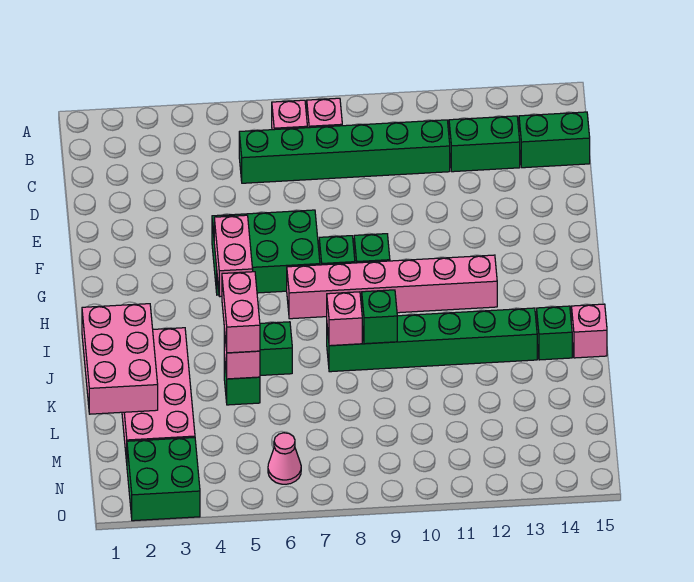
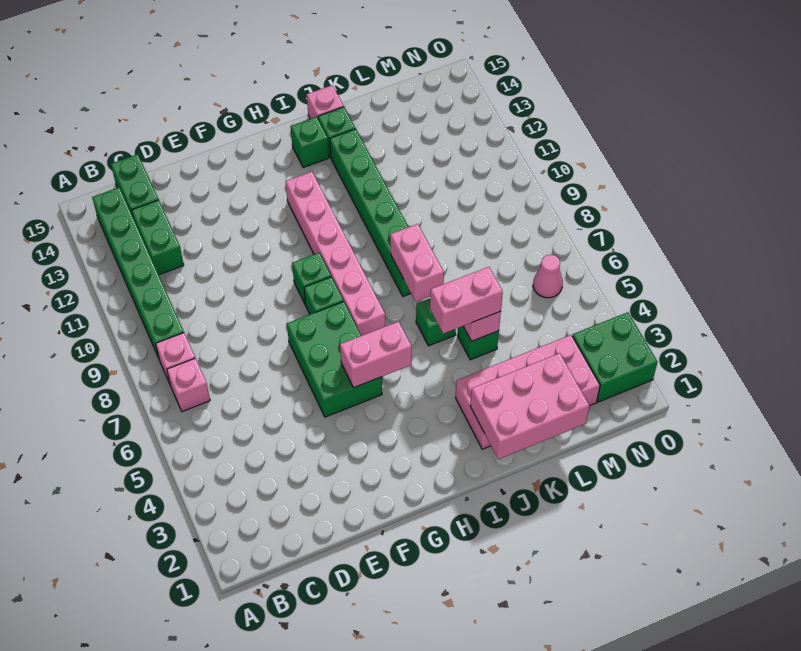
green 1x6 brick [239,120,450,183] -> green 1x6 brick moved to [92,187,184,358]
pink 1x1 brick [327,292,362,346] -> pink 1x2 brick [390,224,444,302]
green 1x1 brick [362,290,397,344] -> green 1x1 brick moved to [291,117,329,168]

